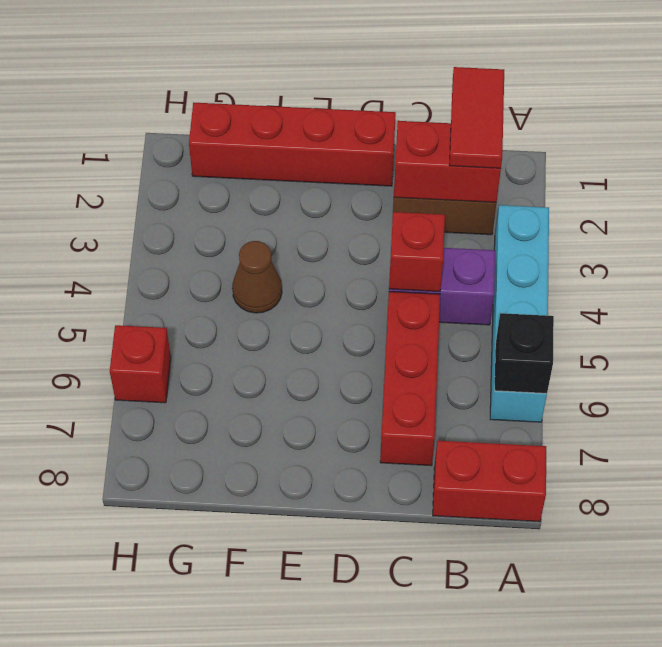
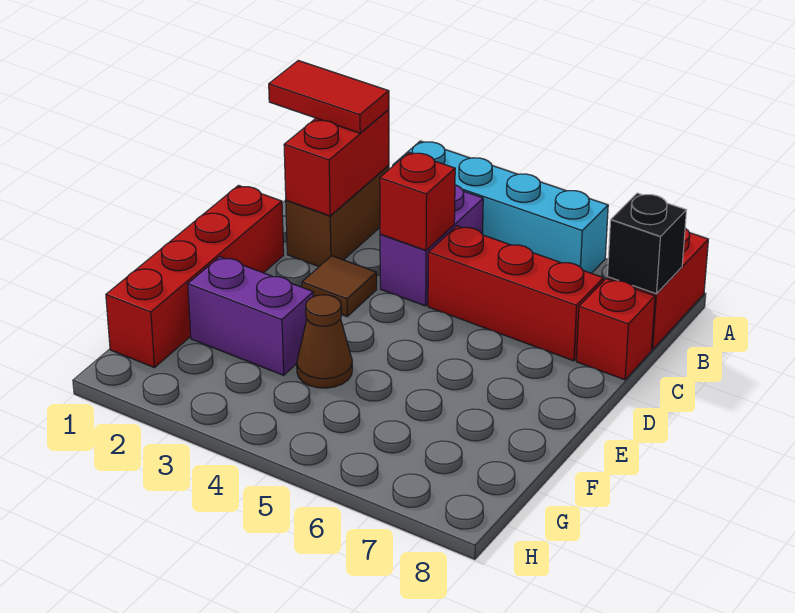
black 1x1 brick [495,313,554,393] -> black 1x1 brick moved to [607,193,686,294]
none -> brown 1x1 tile [302,256,377,317]
none -> purple 1x2 brick [188,257,313,375]
red 1x1 brick [110,325,171,403] -> red 1x1 brick moved to [576,279,655,380]

